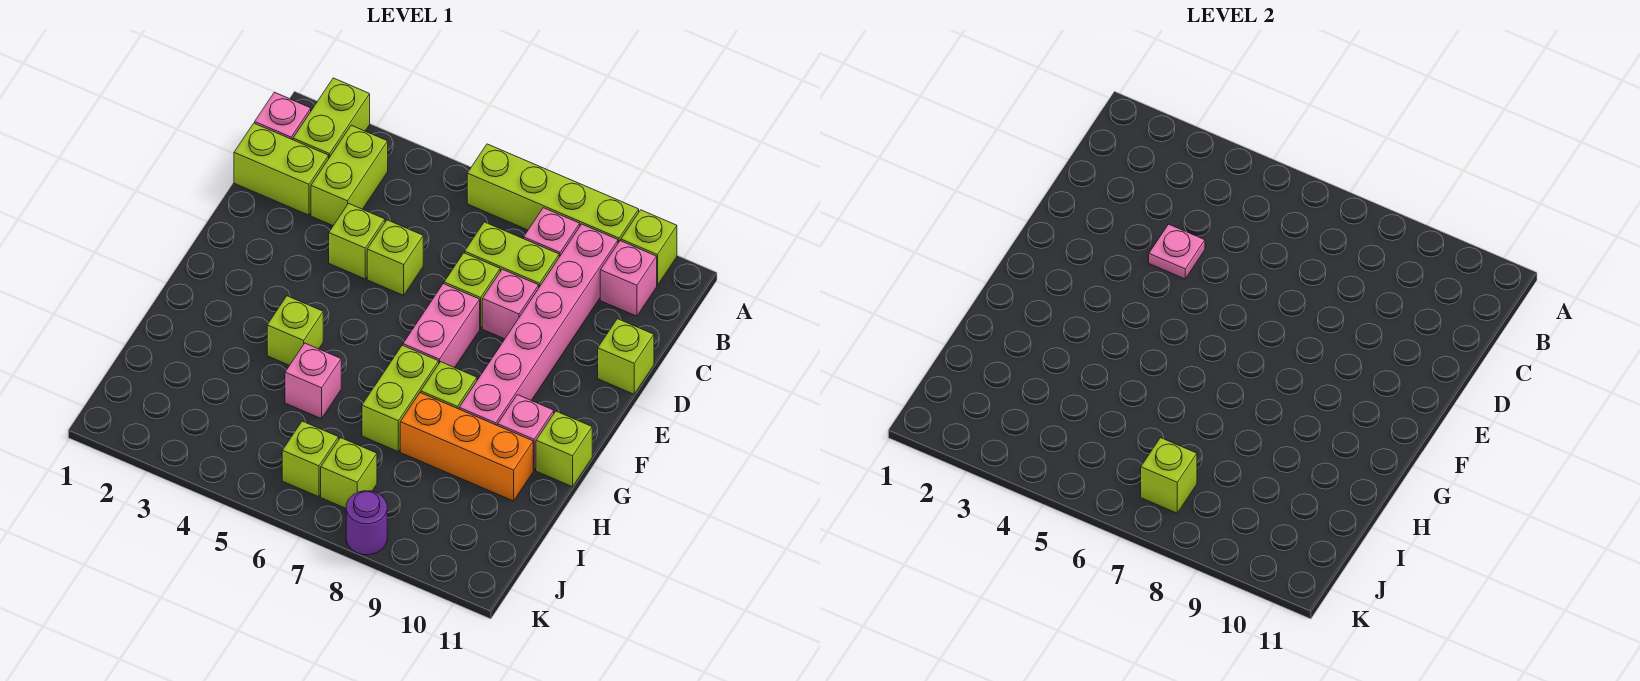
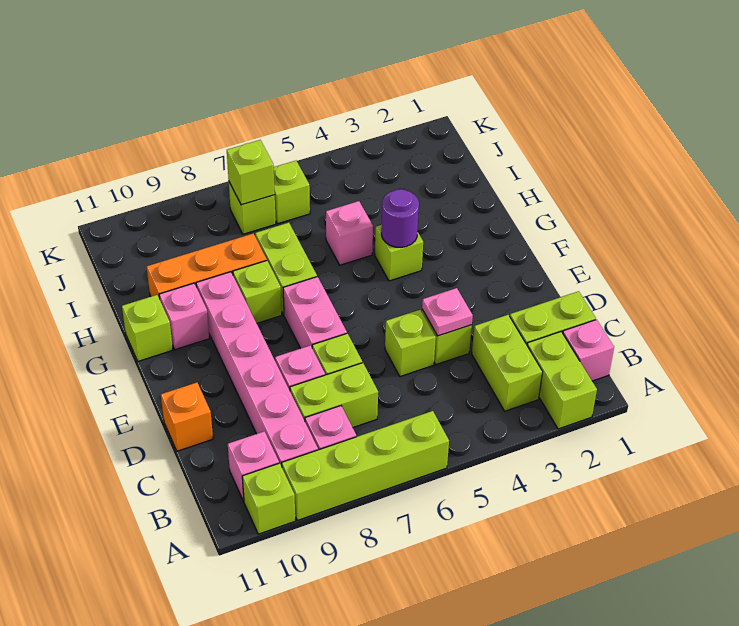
lime 1x1 brick [598,319,654,394] -> orange 1x1 brick [161,382,213,451]
purple 1x1 round brick [346,491,387,555] -> purple 1x1 round brick moved to [381,189,419,247]

